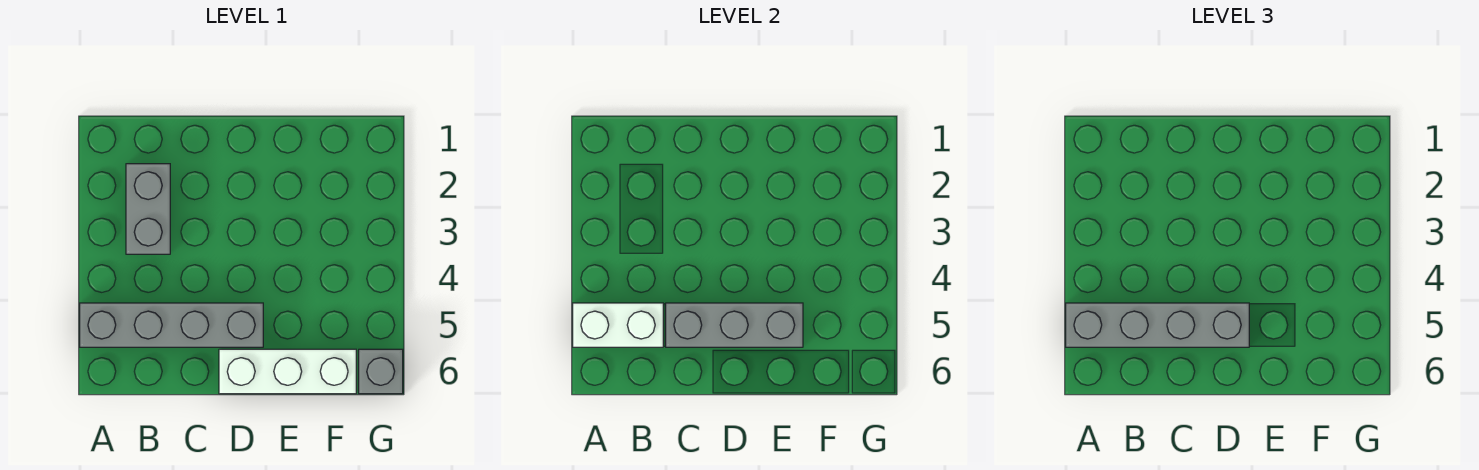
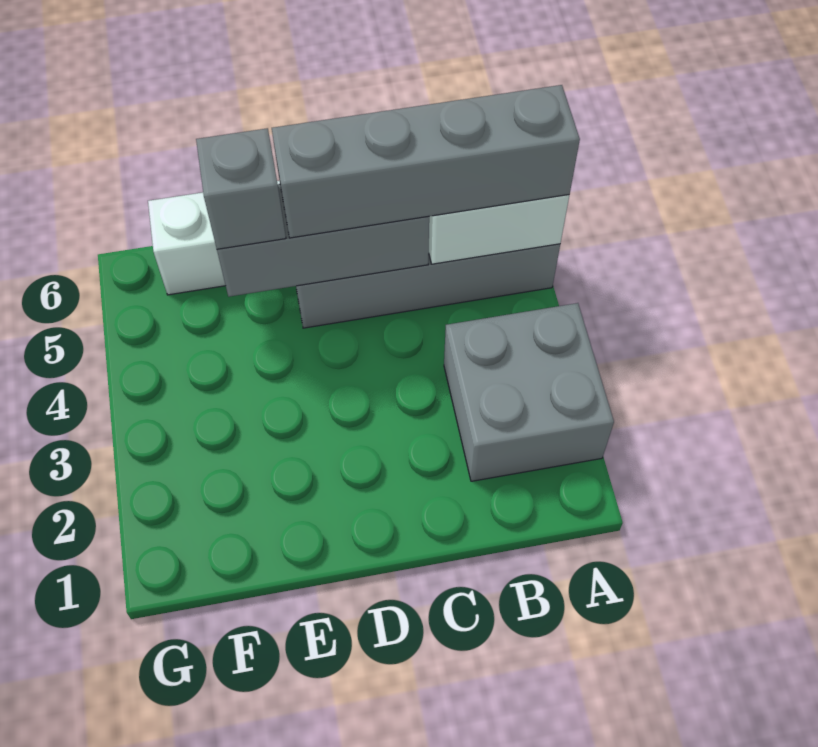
grey 1x2 brick [126,164,170,254] -> grey 2x2 brick [444,303,614,481]
grey 1x1 brick [359,349,403,394] -> grey 1x1 brick moved to [196,128,286,249]

